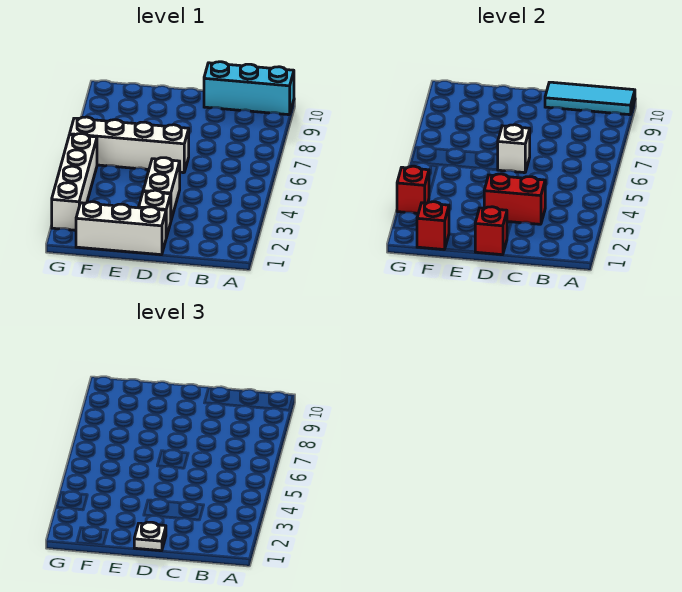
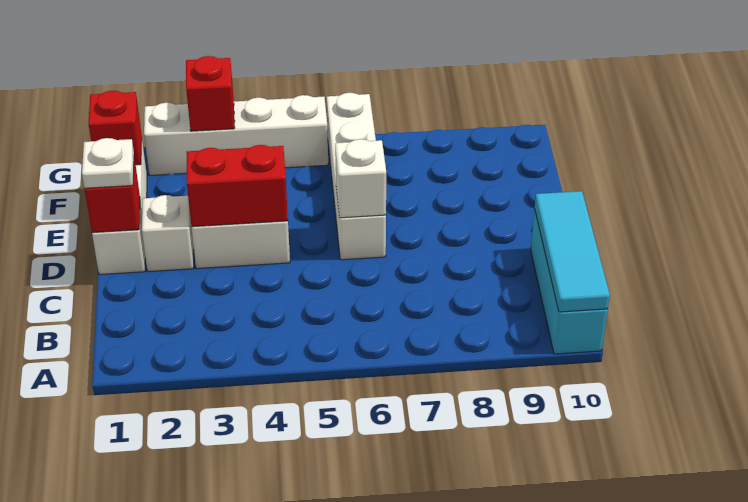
red 1x2 brick [484,174,545,224] -> red 1x2 brick turned to [186,145,288,227]

